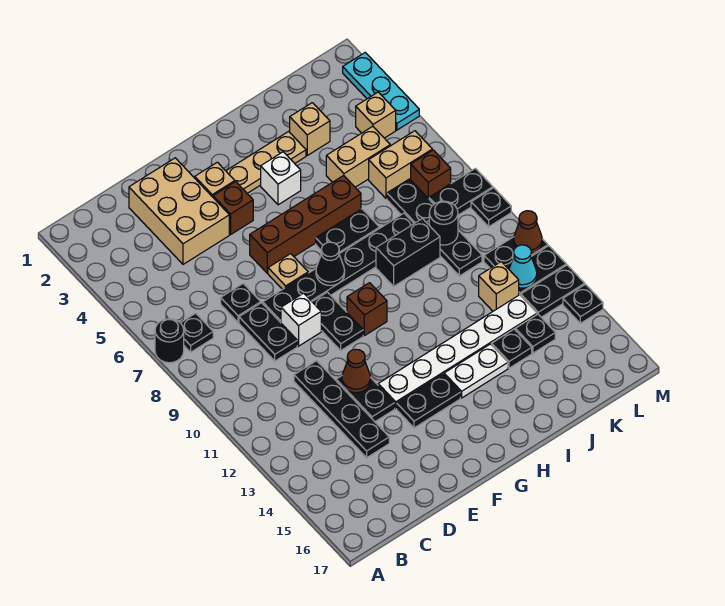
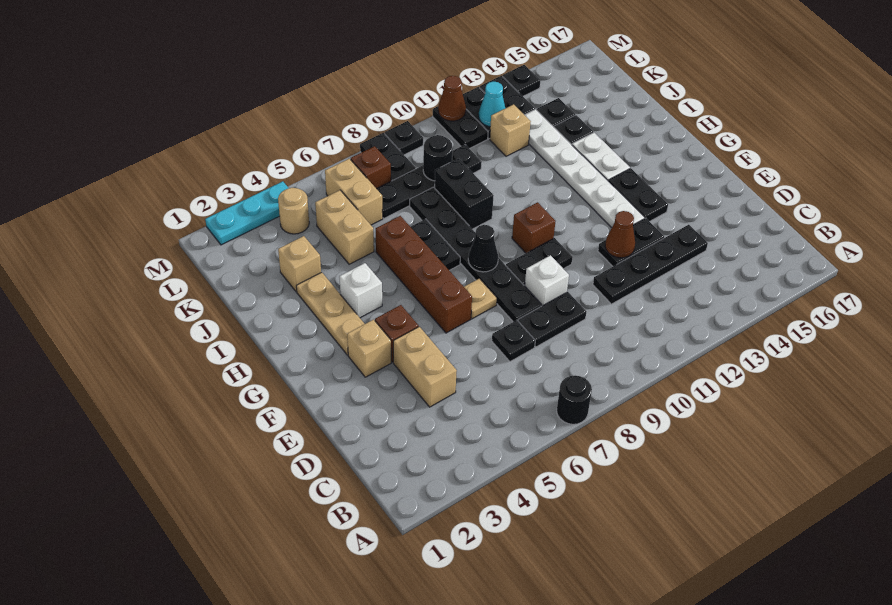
black 1x1 plate [181,313,213,352] -> none
tan 2x3 brick [129,158,229,264] -> tan 1x2 brick [393,327,457,407]
tan 1x1 brick [356,92,396,138] -> tan 1x1 round brick [278,188,309,234]

